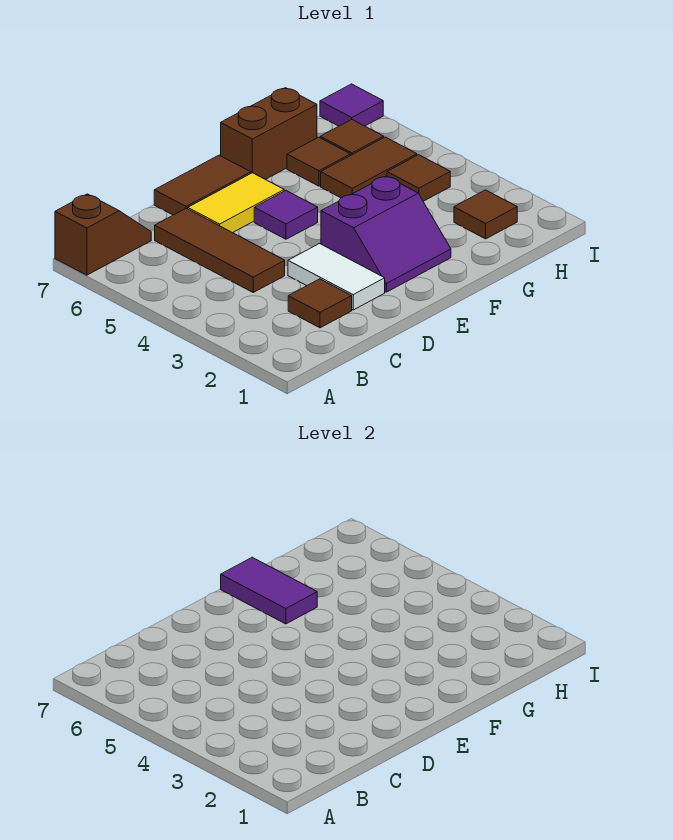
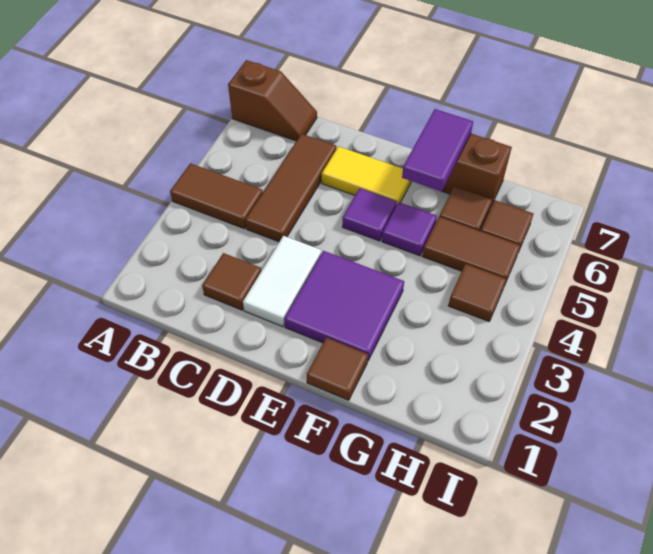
brown 1x2 tile [154,155,251,215] -> brown 1x2 tile moved to [170,163,263,229]
purple 2x2 slope [321,176,451,292] -> purple 2x2 tile [285,251,404,360]
brown 1x1 tile [454,190,517,239] -> brown 1x1 tile moved to [307,337,368,400]
purple 1x1 tile [320,84,383,126] -> purple 1x1 tile moved to [382,202,437,256]

